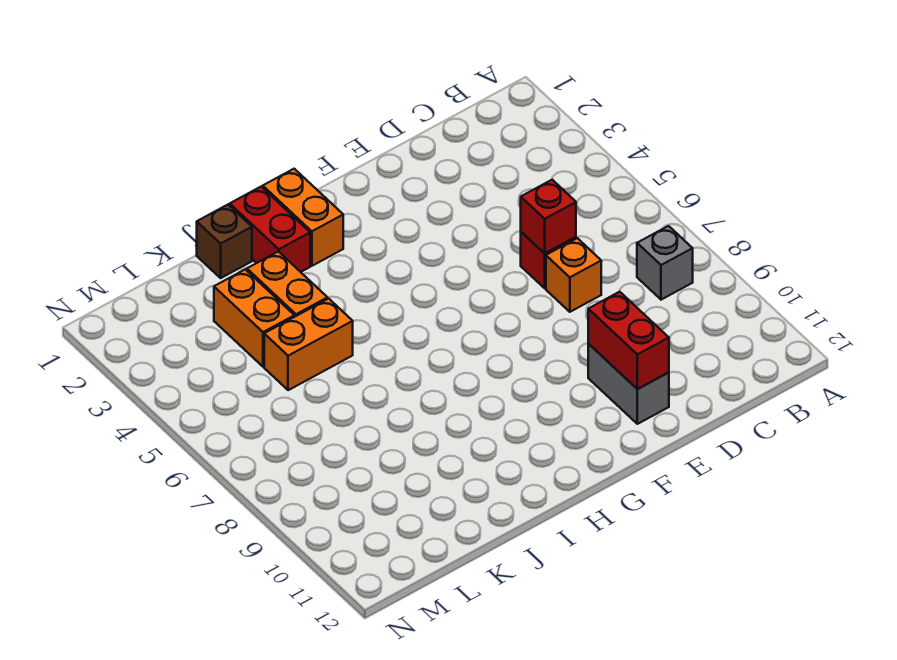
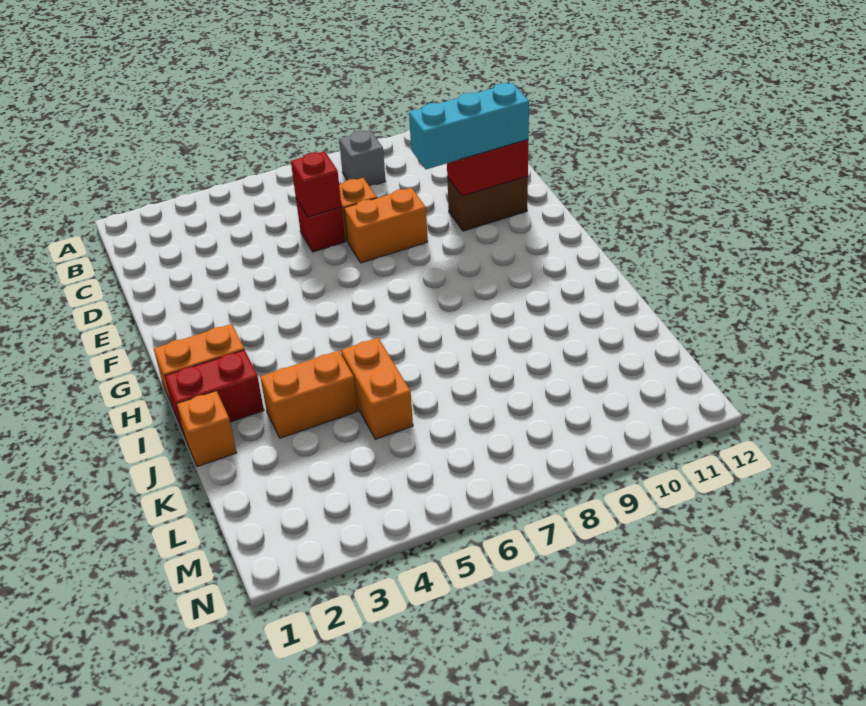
none -> cyan 1x3 brick [409,83,529,169]
grey 1x2 brick [588,344,669,424] -> brown 1x2 brick [447,176,528,231]
brown 1x1 brick [197,205,252,278] -> orange 1x1 brick [177,391,237,467]
orange 1x2 brick [214,269,294,367] -> orange 1x2 brick moved to [344,188,428,263]

